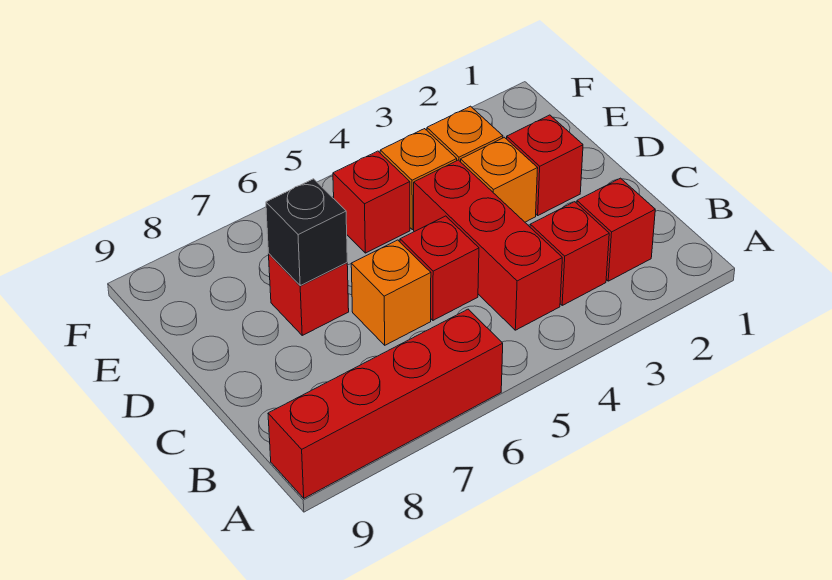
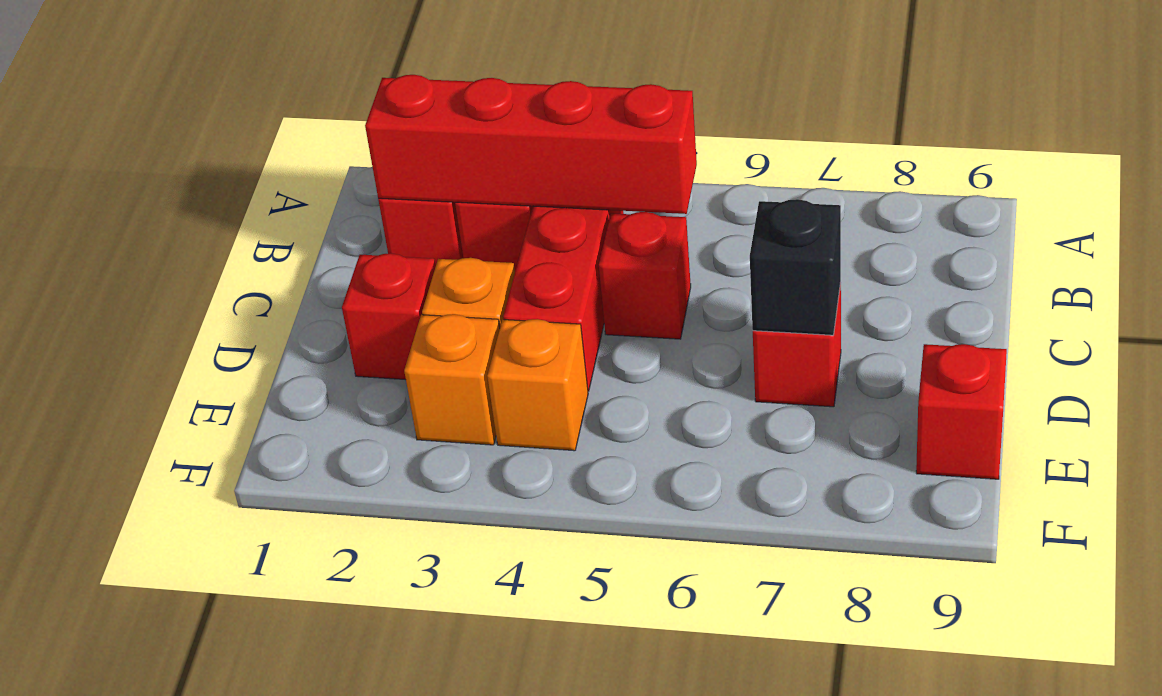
red 1x4 brick [268,309,503,498] -> red 1x4 brick moved to [365,75,697,214]
orange 1x1 brick [351,240,431,345] -> none
red 1x1 brick [333,151,410,253] -> red 1x1 brick moved to [916,344,1007,479]

